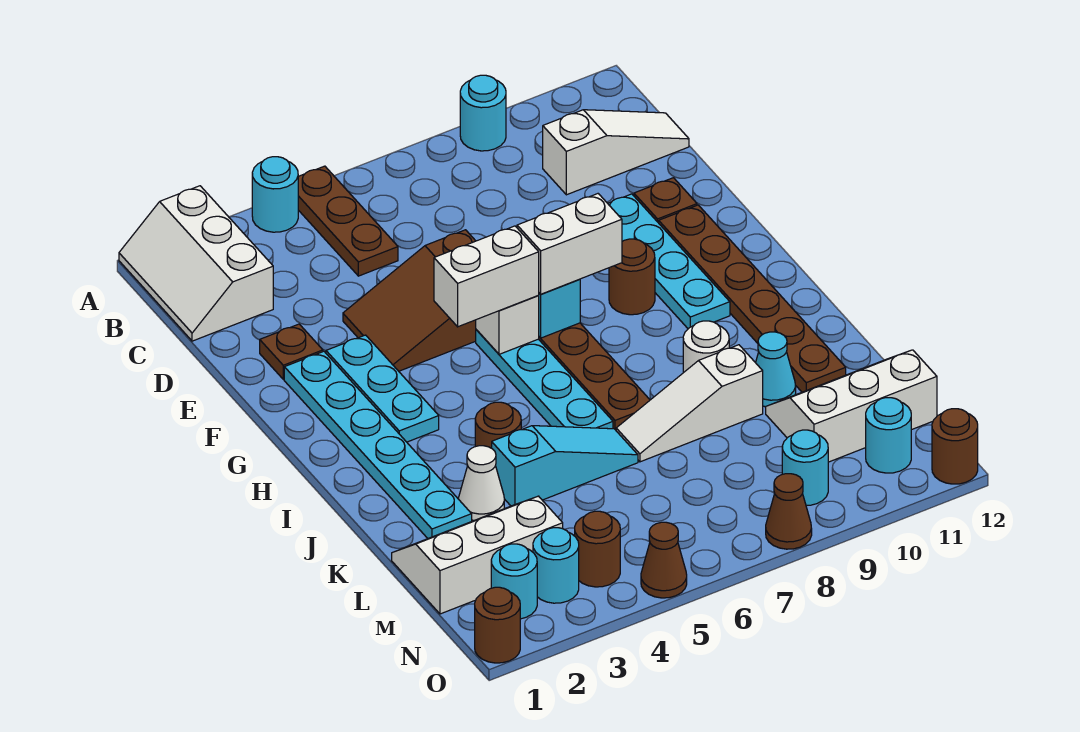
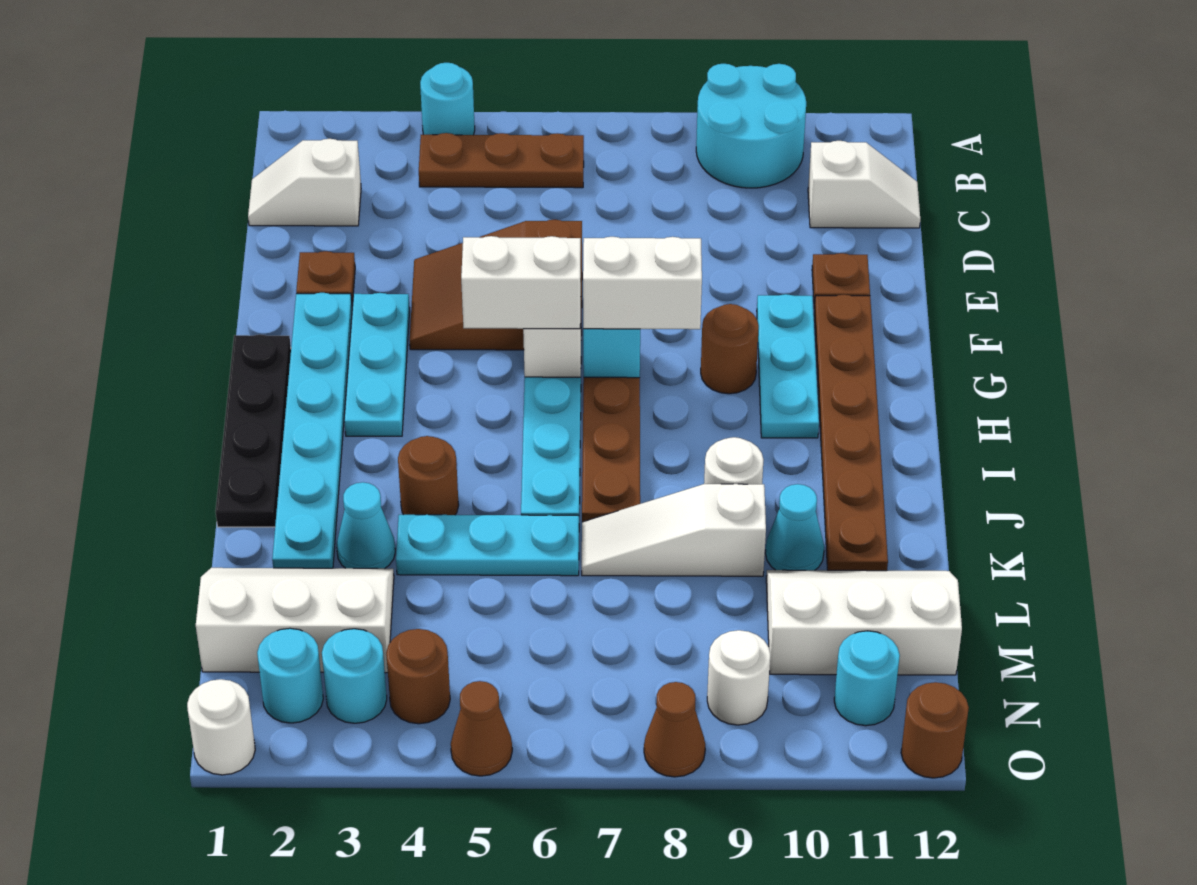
white 2x3 slope [119,186,273,341] -> white 1x2 slope [248,139,361,226]
brown 1x3 plate [298,166,398,276] -> brown 1x3 plate turned to [419,133,584,188]
cyan 1x1 round brick [460,75,506,151] -> cyan 2x2 round brick [696,64,806,188]
white 1x3 slope [543,110,689,195] -> white 1x2 slope [808,141,920,228]
cyan 1x4 plate [608,194,730,329] -> cyan 1x3 plate [757,294,819,438]
none -> black 1x4 plate [216,335,291,527]
white 1x1 cone [459,446,504,520] -> cyan 1x1 cone [337,482,395,569]
cyan 1x3 slope [492,426,638,506] -> cyan 1x3 plate [396,515,579,576]
cyan 1x1 round brick [782,430,828,506] -> white 1x1 round brick [707,630,770,725]
brown 1x1 round brick [475,587,520,663] -> white 1x1 round brick [187,679,255,775]

